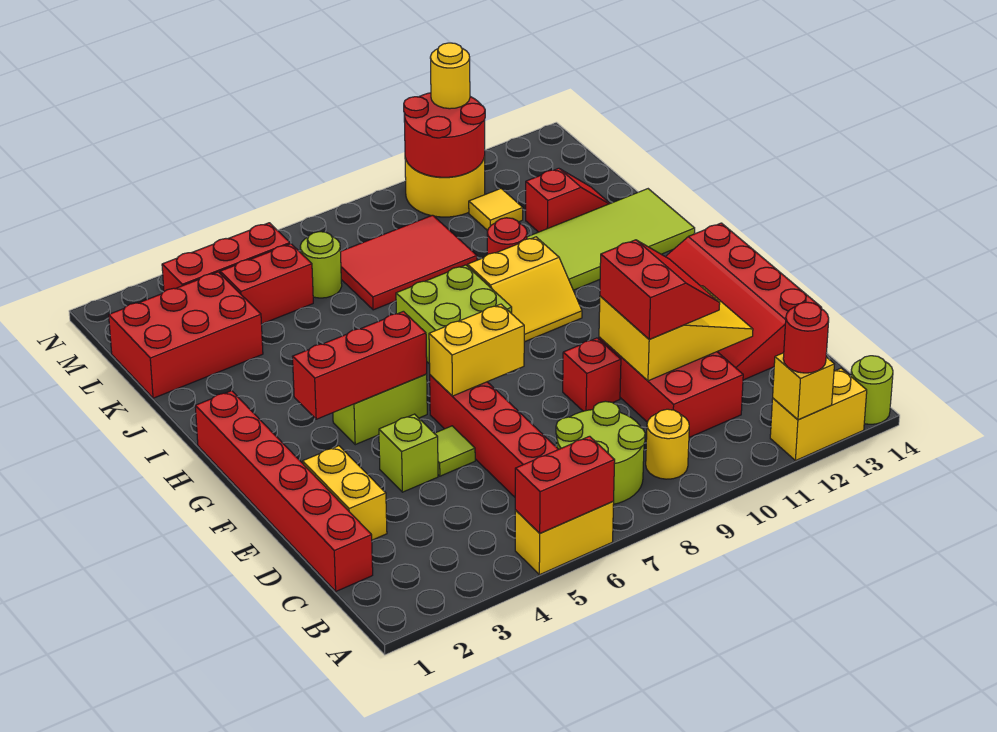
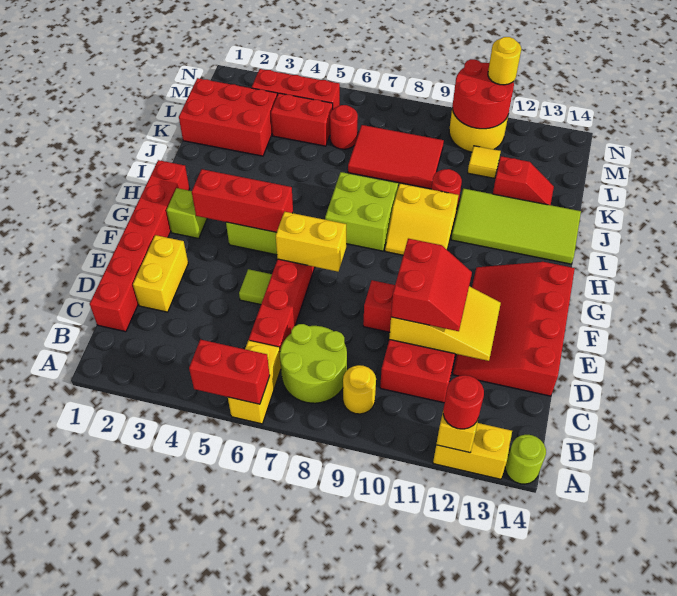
yellow 1x2 brick [515,502,614,575] -> yellow 1x2 brick turned to [228,340,281,424]
lime 1x1 brick [379,414,438,492] -> lime 1x1 brick moved to [167,188,207,238]
lime 1x1 round brick [300,232,342,298] -> red 1x1 round brick [330,105,358,149]

